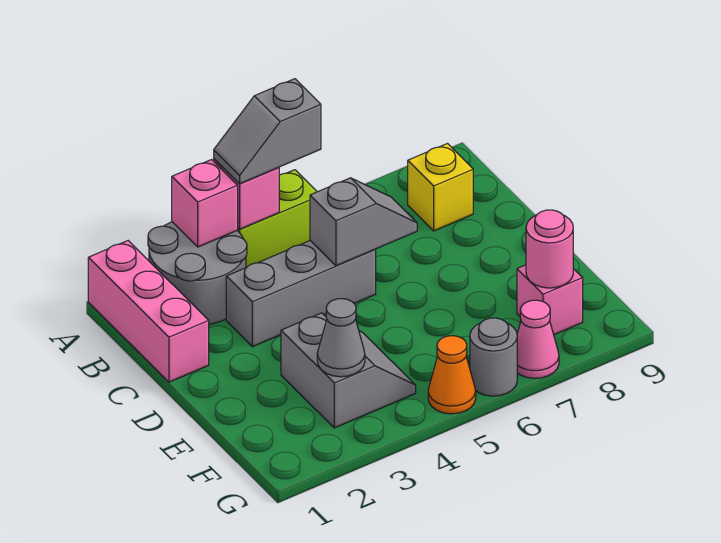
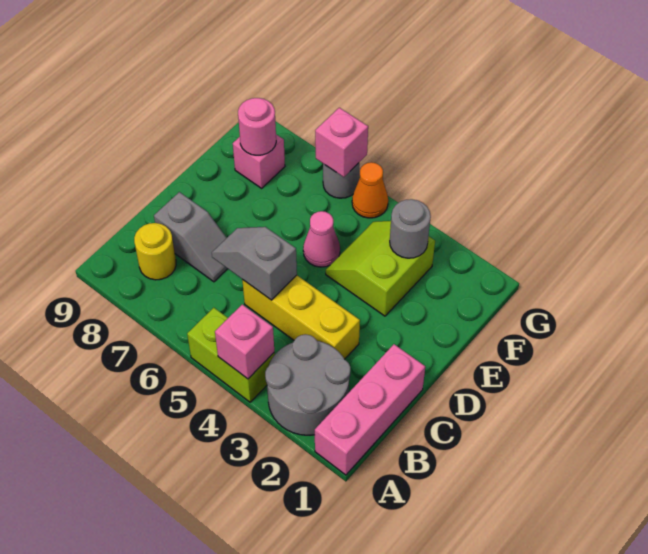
pink 1x1 brick [172,160,238,247] -> pink 1x1 brick moved to [315,108,368,177]
grey 1x2 slope [214,79,321,184] -> grey 1x2 slope moved to [154,192,228,282]
yellow 1x1 brick [408,144,473,231] -> yellow 1x1 round brick [134,223,176,280]
grey 1x3 brick [226,241,376,347] -> yellow 1x3 brick [242,275,360,359]
grey 2x2 slope [281,313,416,428] -> lime 2x2 slope [326,221,435,316]
grey 1x1 cone [317,299,365,377] -> grey 1x1 round brick [390,199,431,258]
pink 1x1 cone [517,300,559,378] -> pink 1x1 cone moved to [303,211,340,267]

